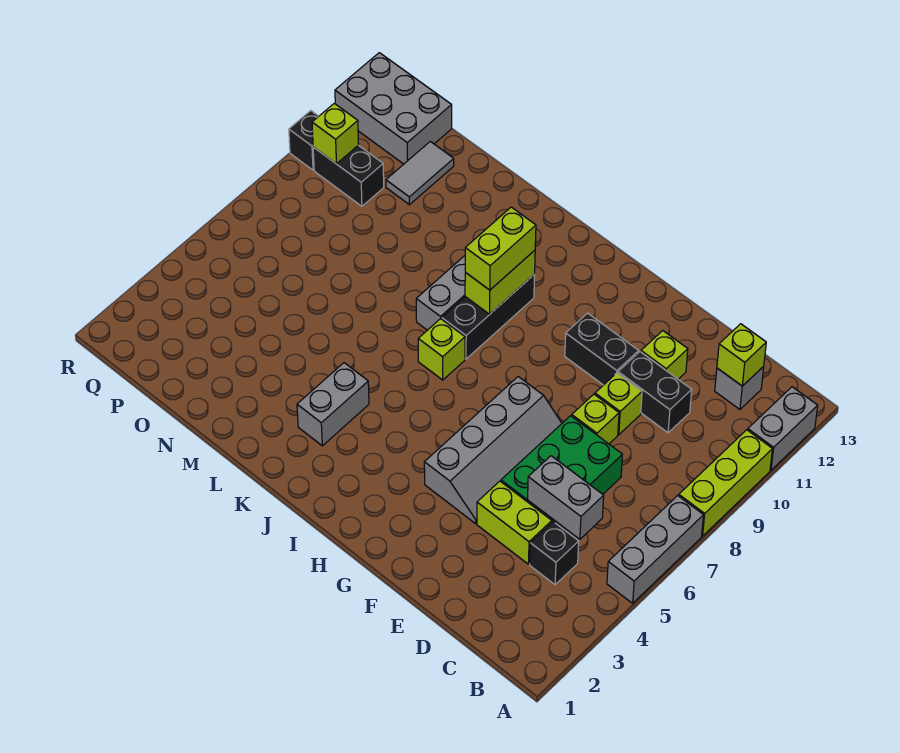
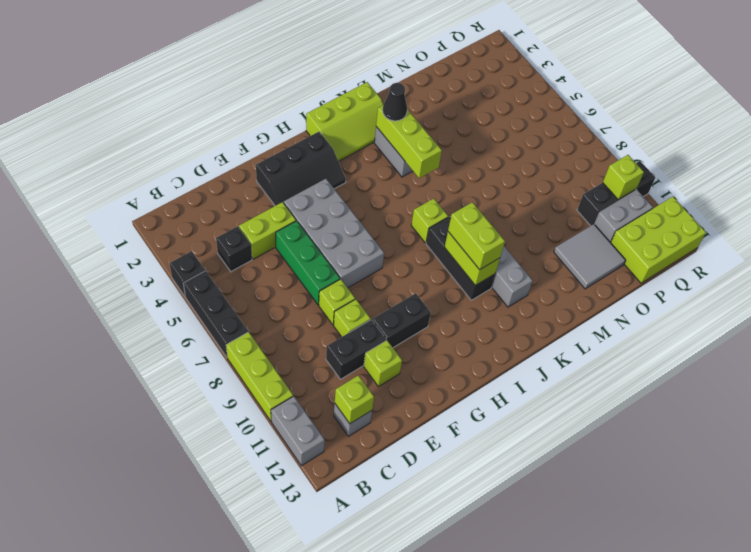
none -> black 1x1 brick [170,251,205,296]
grey 1x3 brick [607,496,703,603] -> black 1x3 brick [183,271,248,357]
grey 1x2 brick [528,456,604,539] -> grey 1x2 brick moved to [594,190,653,243]
green 2x3 brick [501,416,622,530] -> green 1x3 brick [276,221,340,305]
none -> black 2x3 slope [256,132,346,206]
grey 2x4 slope [424,377,562,524] -> grey 2x4 brick [284,179,384,288]
none -> lime 2x3 slope [306,82,383,161]
none -> lime 1x3 brick [376,106,442,178]
none -> black 1x1 cone [383,83,407,121]
grey 1x2 tile [386,141,454,205] -> grey 2x2 tile [554,224,626,289]
grey 2x3 brick [335,53,452,164] -> lime 2x3 brick [611,197,706,283]

